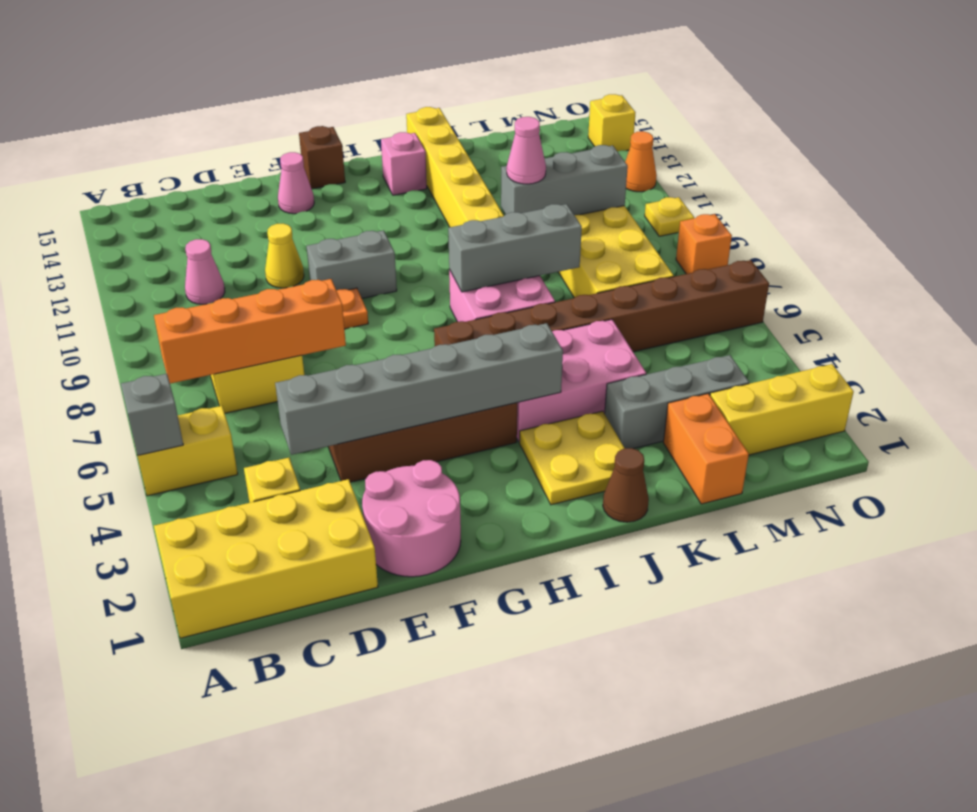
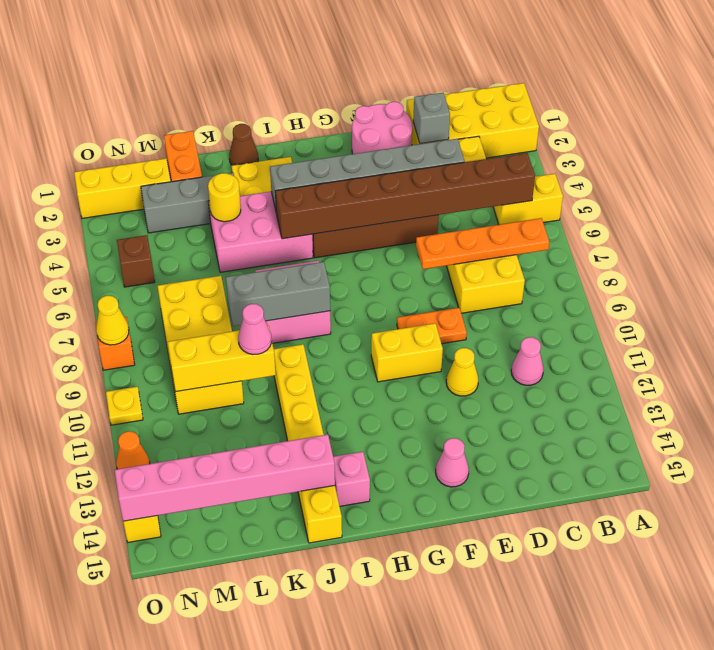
grey 1x1 brick [121,374,183,456] -> grey 1x1 brick moved to [413,93,450,144]
orange 1x4 brick [154,279,346,384] -> orange 1x4 plate [416,218,549,269]
grey 1x2 brick [307,230,397,298] -> yellow 1x2 brick [371,323,443,382]
brown 1x1 brick [299,126,345,189] -> brown 1x1 brick moved to [117,235,155,287]
brown 1x8 brick [434,260,769,352] -> brown 1x8 brick moved to [275,153,535,239]
none -> pink 1x6 brick [115,434,335,521]
none -> yellow 1x1 round brick [208,173,241,222]
grey 1x3 brick [501,145,628,215] -> yellow 1x3 brick [168,326,276,392]
none -> yellow 1x1 cone [96,296,129,345]

